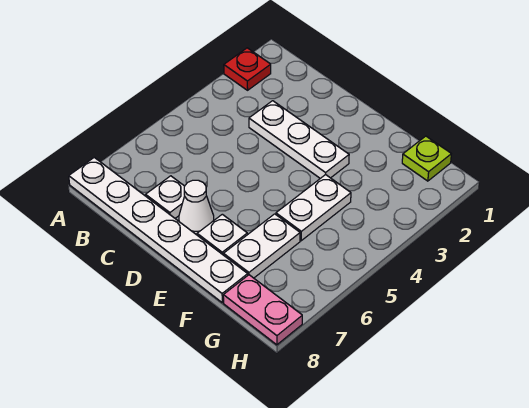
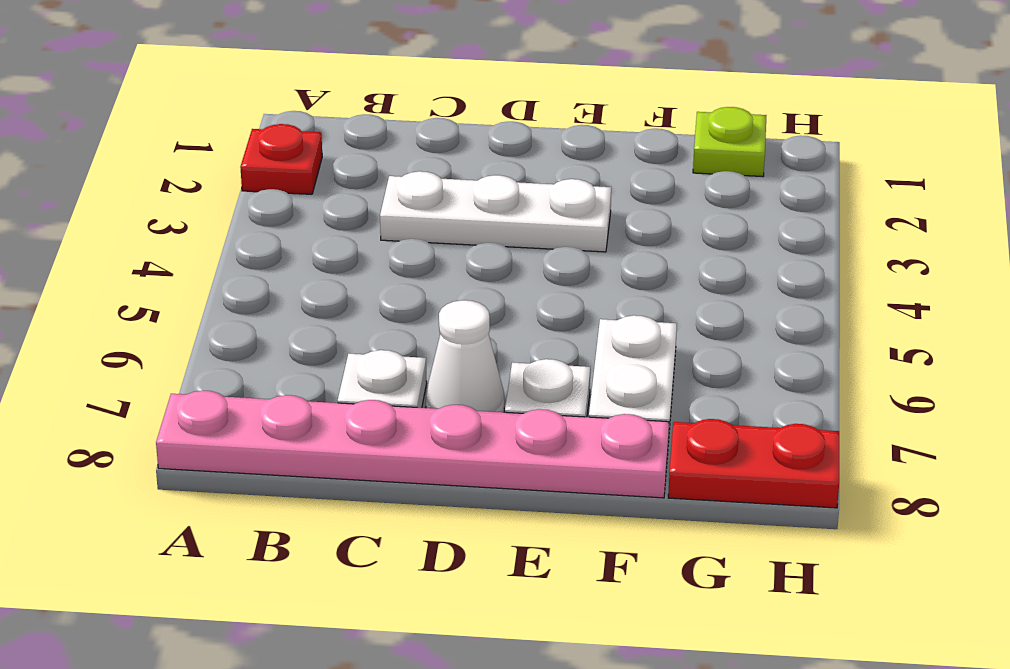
white 1x6 plate [69,157,248,303] -> pink 1x6 plate [156,390,669,498]
white 1x2 plate [276,175,351,241] -> none
pink 1x2 plate [223,275,302,345] -> red 1x2 plate [668,419,839,508]

